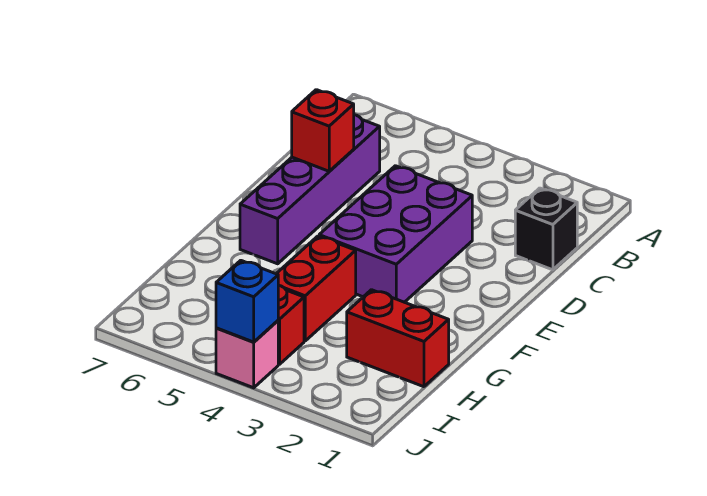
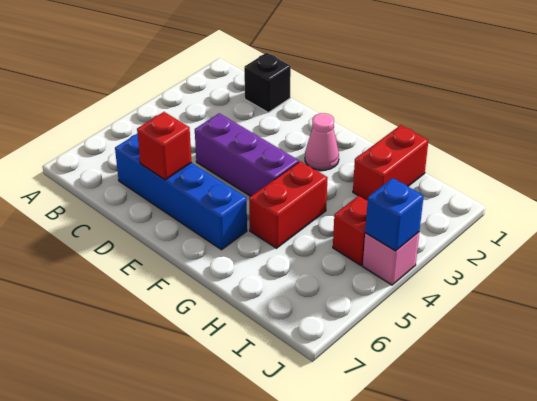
purple 1x4 brick [240,115,380,264] -> blue 1x4 brick [115,134,247,250]
purple 2x3 brick [319,166,472,302] -> purple 1x3 brick [195,113,299,196]
none -> pink 1x1 cone [305,113,339,170]
red 1x2 brick [276,236,356,341] -> red 1x2 brick turned to [249,161,328,248]

